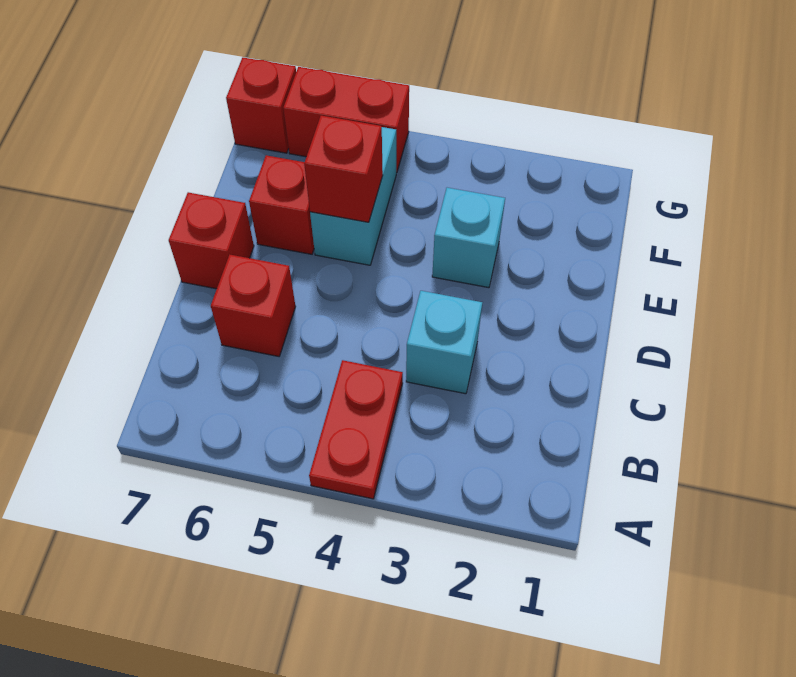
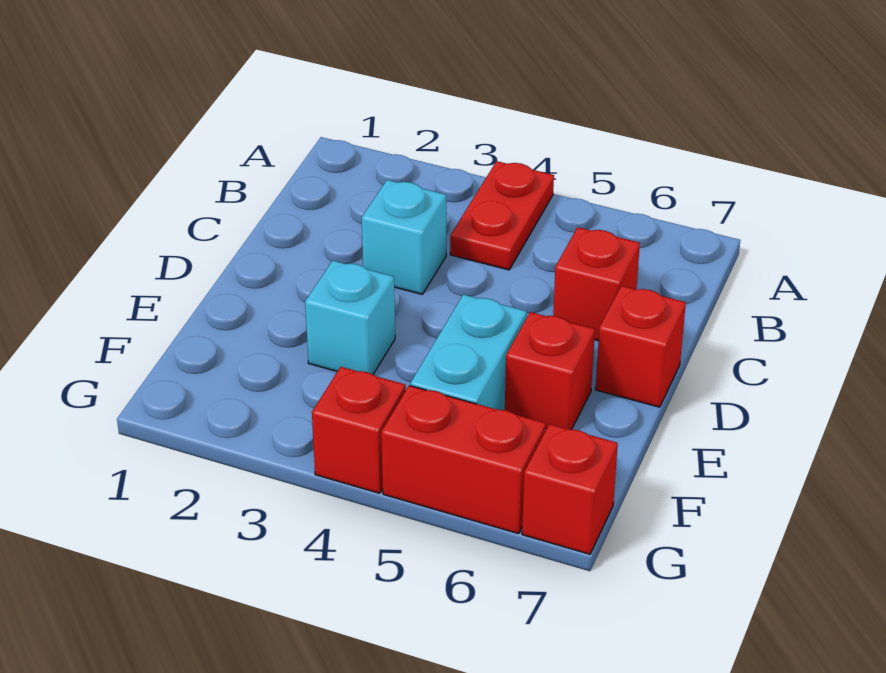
red 1x1 brick [304,116,383,222] -> red 1x1 brick moved to [312,367,406,493]

